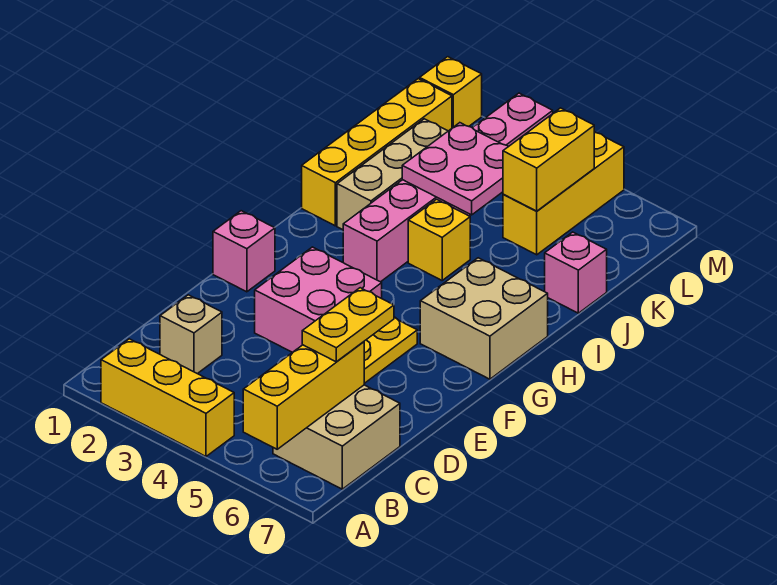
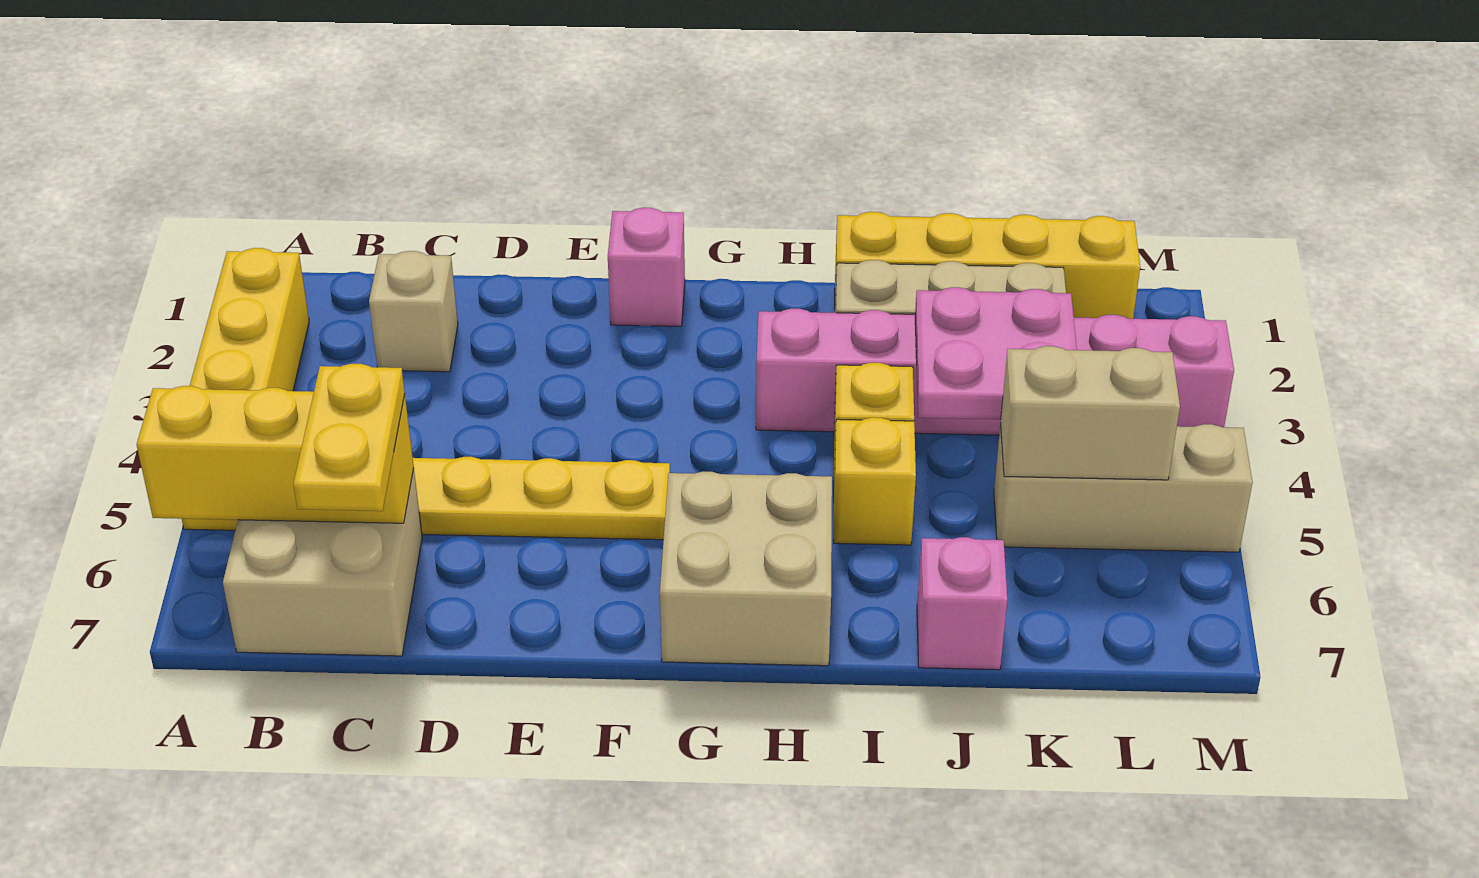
yellow 1x3 brick [101,339,234,456] -> yellow 1x4 brick [182,248,309,530]
yellow 1x2 plate [302,288,394,362] -> yellow 1x2 plate turned to [293,364,405,511]
pink 2x2 brick [255,247,382,352] -> none
yellow 1x3 brick [503,132,624,255] -> tan 1x3 brick [994,424,1253,552]
yellow 1x2 brick [503,108,594,211] -> tan 1x2 brick [1000,346,1180,480]
yellow 1x1 brick [420,57,482,128] -> yellow 1x1 brick moved to [834,417,916,545]

